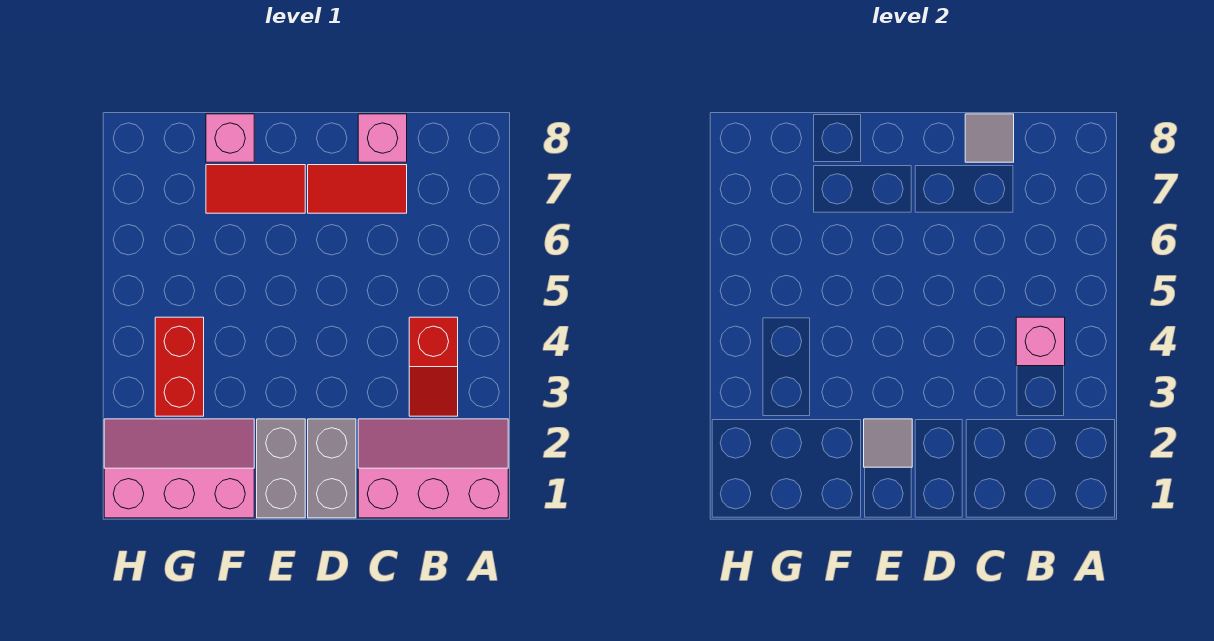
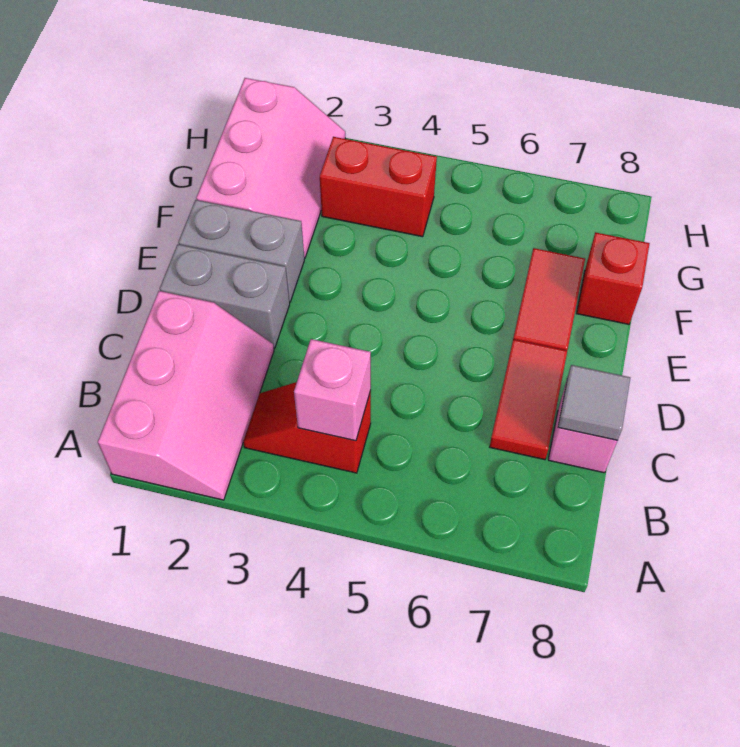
grey 1x1 tile [864,419,912,467] -> none
pink 1x1 brick [206,114,254,162] -> red 1x1 brick [577,232,650,324]

